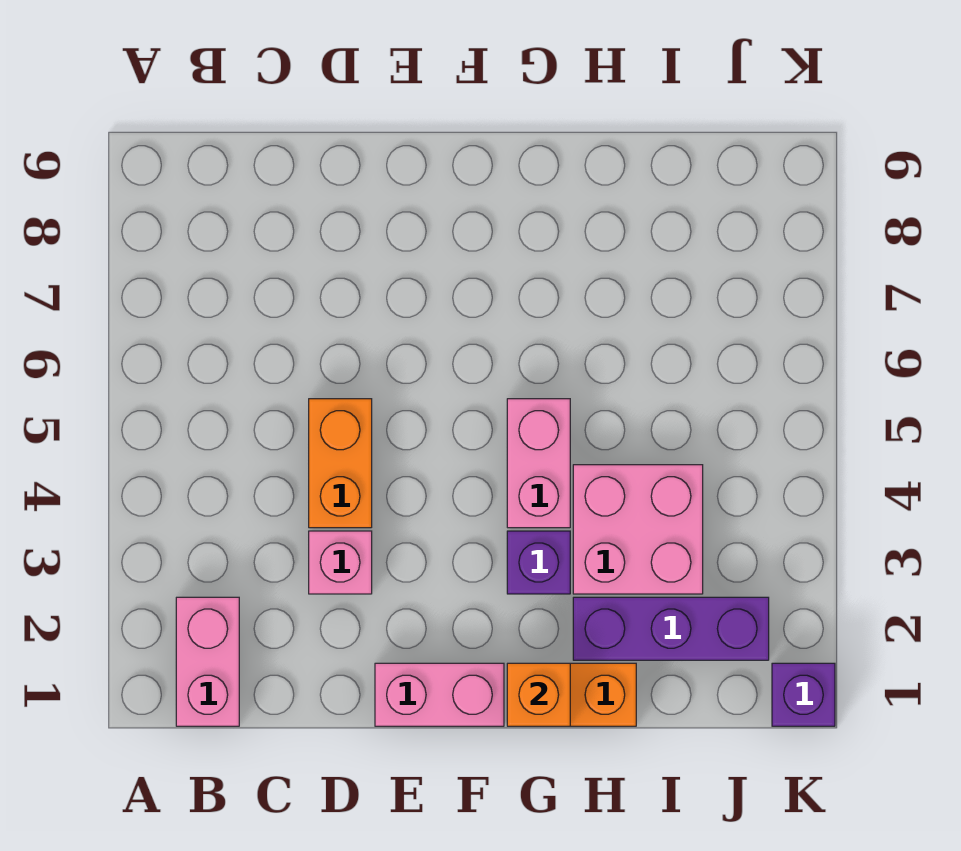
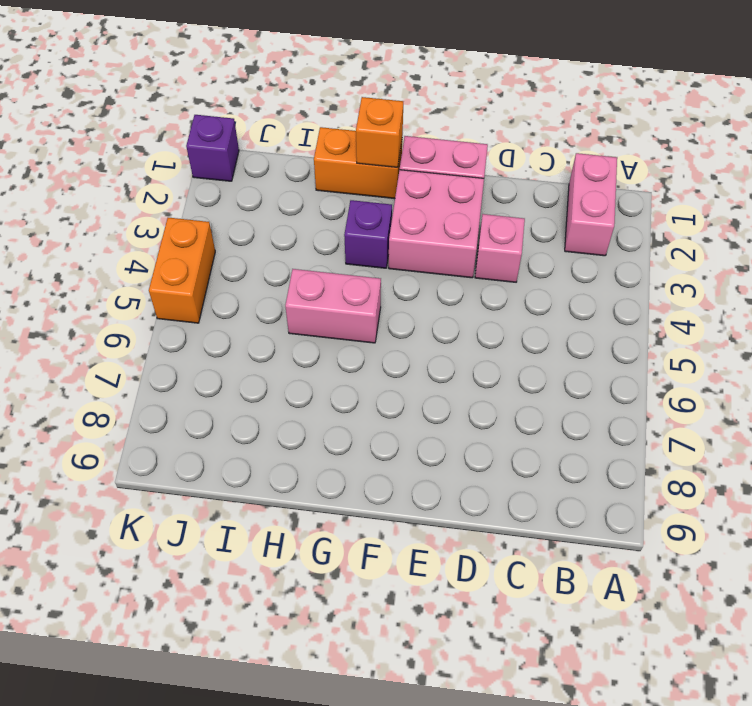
orange 1x2 brick [309,399,372,528] -> orange 1x2 brick moved to [149,218,215,323]
pink 1x2 brick [507,399,570,528] -> pink 1x2 brick turned to [285,269,381,343]
purple 1x3 brick [573,597,769,660] -> none
pink 2x2 brick [573,465,703,594] -> pink 2x2 brick moved to [389,170,484,278]

